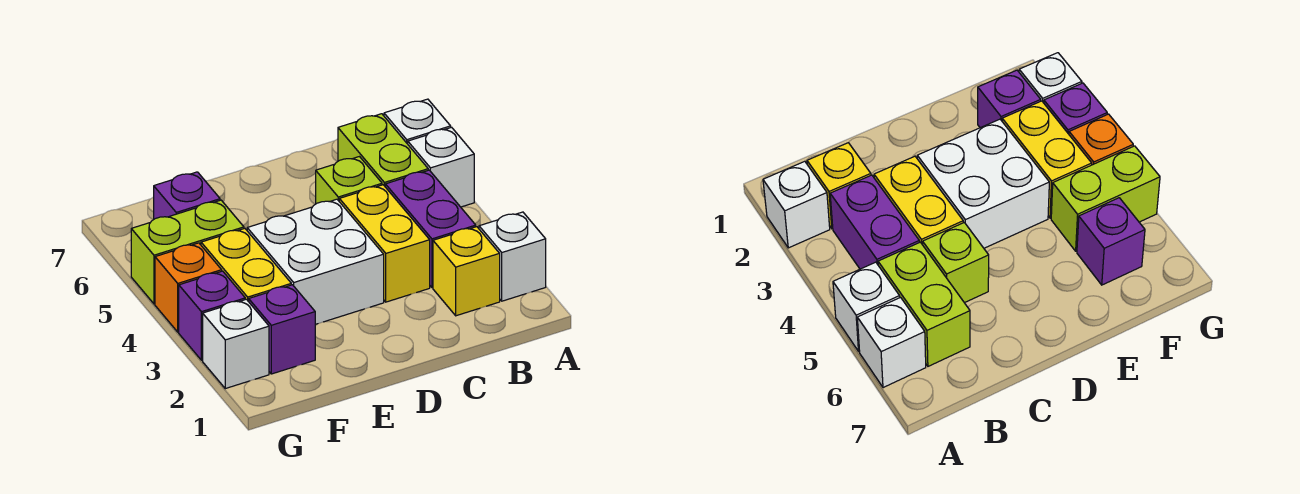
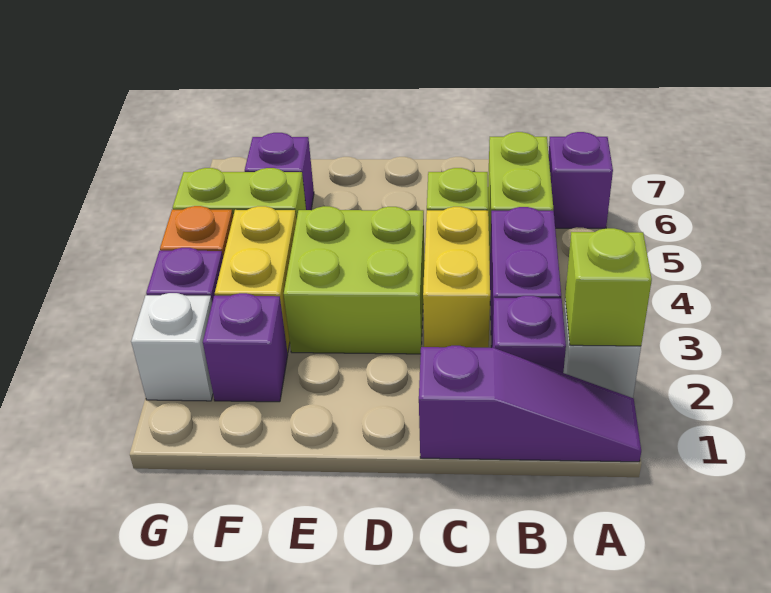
none -> purple 1x3 slope [419,346,641,462]
none -> lime 1x1 brick [565,228,652,346]
white 1x1 brick [408,127,474,207] -> none
white 1x1 brick [384,99,451,144] -> purple 1x1 brick [549,132,613,228]
yellow 1x1 brick [433,227,500,316] -> purple 1x1 brick [492,296,566,373]
white 2x2 brick [247,199,384,324] -> lime 2x2 brick [284,206,425,354]

